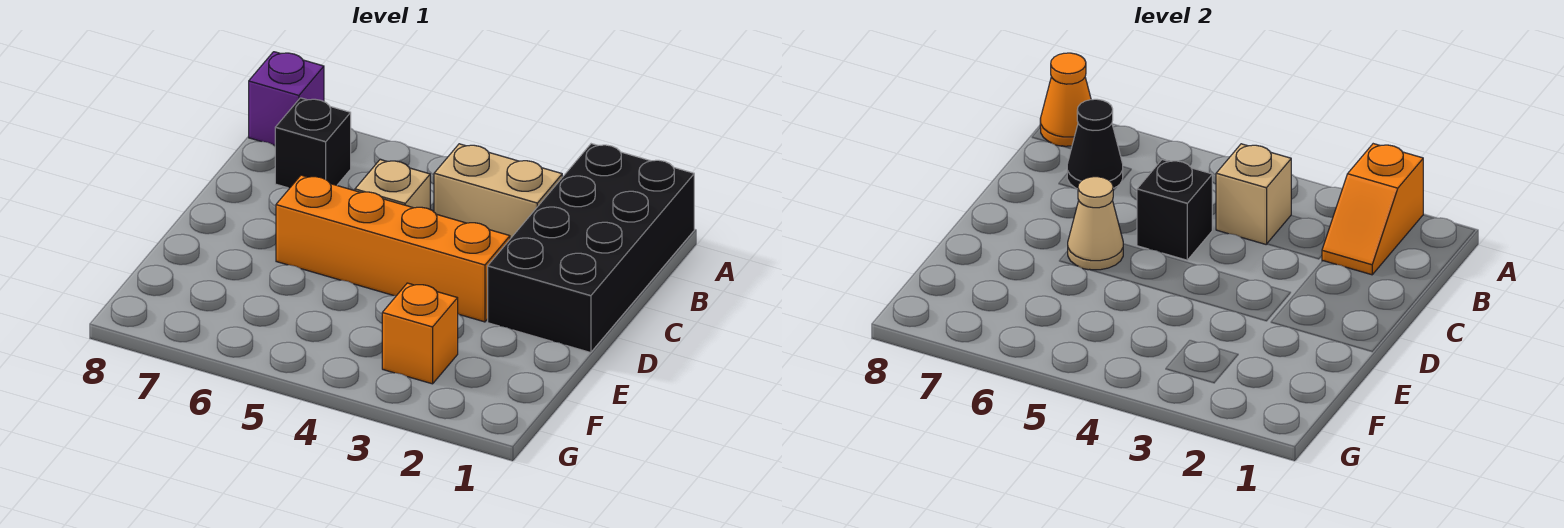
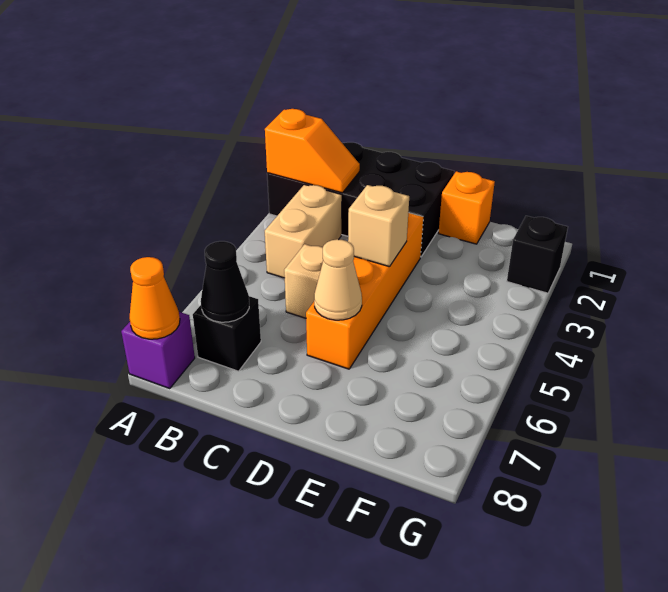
tan 1x1 brick [1216,144,1291,245] -> tan 1x1 brick moved to [348,185,409,267]
black 1x1 brick [1137,160,1212,260] -> black 1x1 brick moved to [507,216,568,293]
orange 1x1 brick [382,283,458,384] -> orange 1x1 brick moved to [438,171,495,244]

